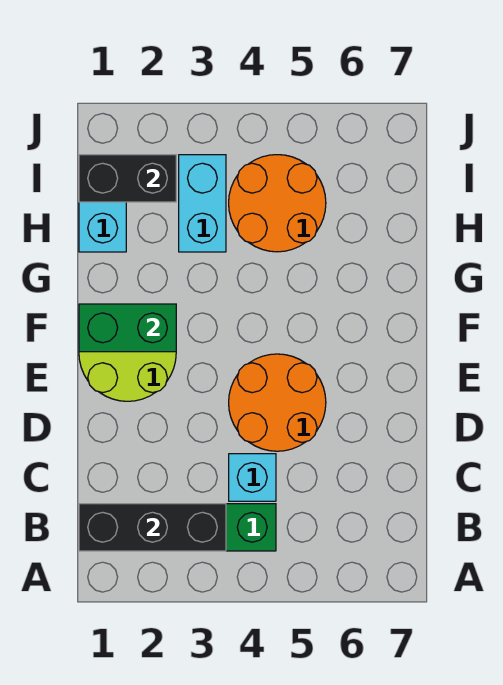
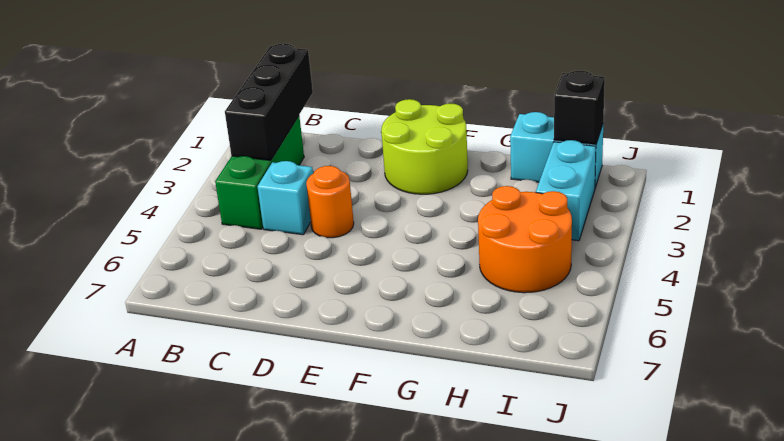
orange 2x2 round brick [229,354,326,451] -> orange 1x1 round brick [306,166,354,238]
green 1x2 brick [79,304,176,352] -> none
cyan 1x2 brick [179,155,226,252] -> cyan 1x2 brick turned to [536,140,596,241]
black 1x2 brick [79,155,176,202] -> black 1x1 brick [554,71,605,144]

